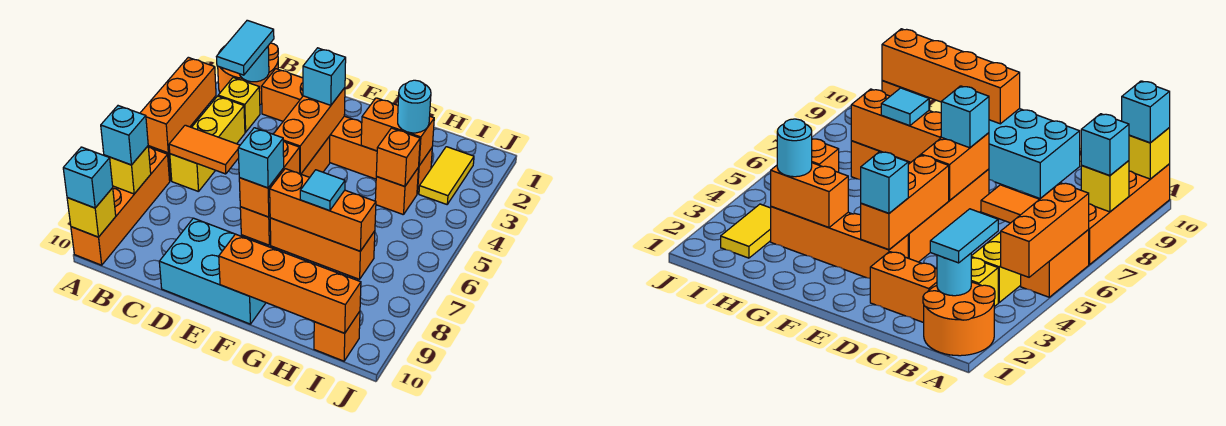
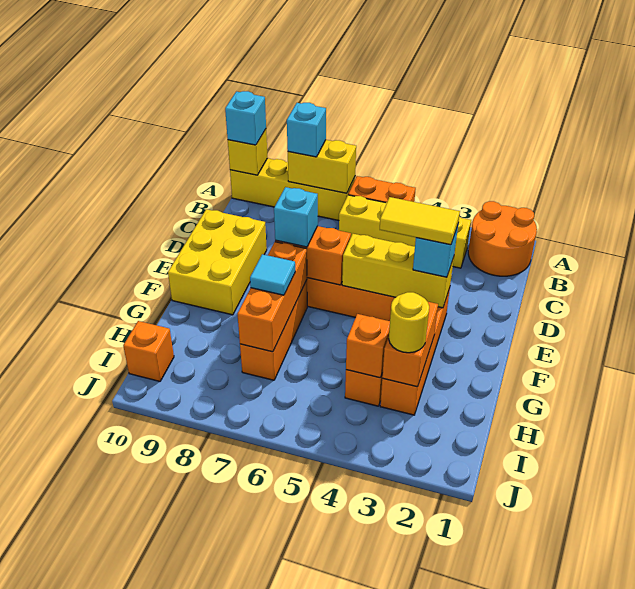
orange 1x3 brick [140,57,216,153] -> none
orange 1x4 brick [71,147,170,265] -> yellow 1x4 brick [230,158,355,220]
yellow 1x1 brick [104,146,151,194] -> yellow 1x2 brick [288,140,356,193]
cyan 1x1 round brick [240,47,269,82] -> none
cyan 1x2 tile [216,20,274,75] -> none
orange 1x2 tile [169,125,240,174] -> none
orange 1x2 brick [261,69,303,121] -> none
cyan 2x3 brick [159,218,266,324] -> yellow 2x3 brick [168,209,267,315]
orange 1x3 brick [274,88,345,174] -> yellow 1x3 brick [342,234,454,308]
orange 1x4 brick [219,234,361,333] -> none
cyan 1x1 round brick [398,80,431,133] -> yellow 1x1 round brick [389,292,429,353]
yellow 1x2 tile [419,147,474,204] -> yellow 1x2 tile moved to [380,197,460,245]

